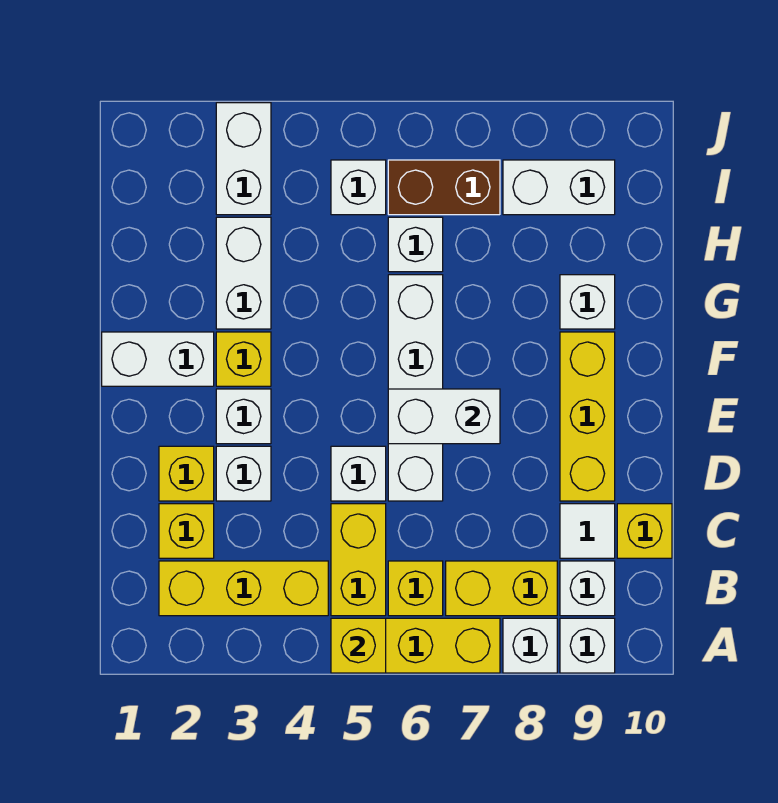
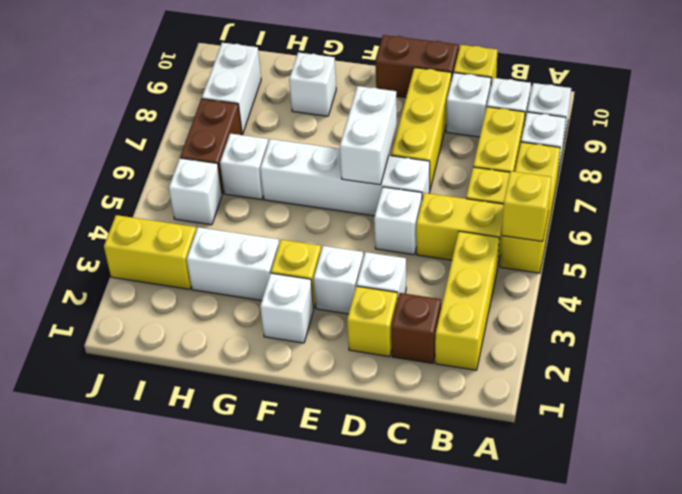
yellow 1x1 brick [159,504,214,558] -> brown 1x1 brick [391,293,441,363]
white 1x1 tile [560,504,615,558] -> white 1x1 brick [446,73,491,137]
yellow 1x3 brick [560,332,615,501] -> yellow 1x3 brick turned to [391,68,452,189]
none -> brown 1x2 brick [376,35,458,98]
white 1x2 brick [102,332,214,386] -> white 1x1 brick [260,273,314,343]
white 1x2 brick [216,103,271,215] -> yellow 1x2 brick [104,215,196,289]

